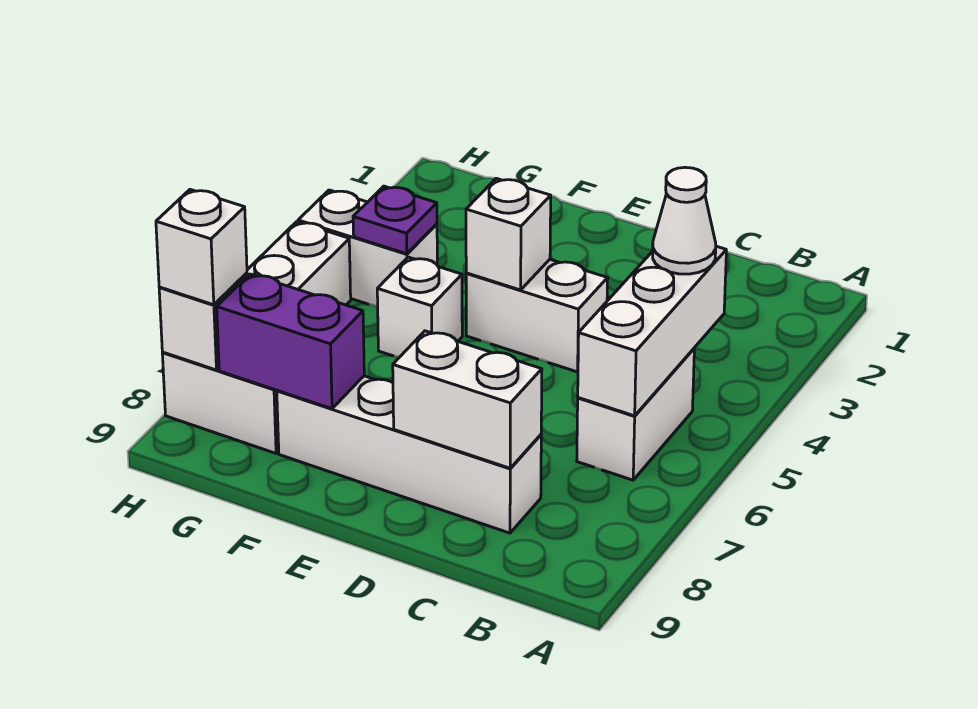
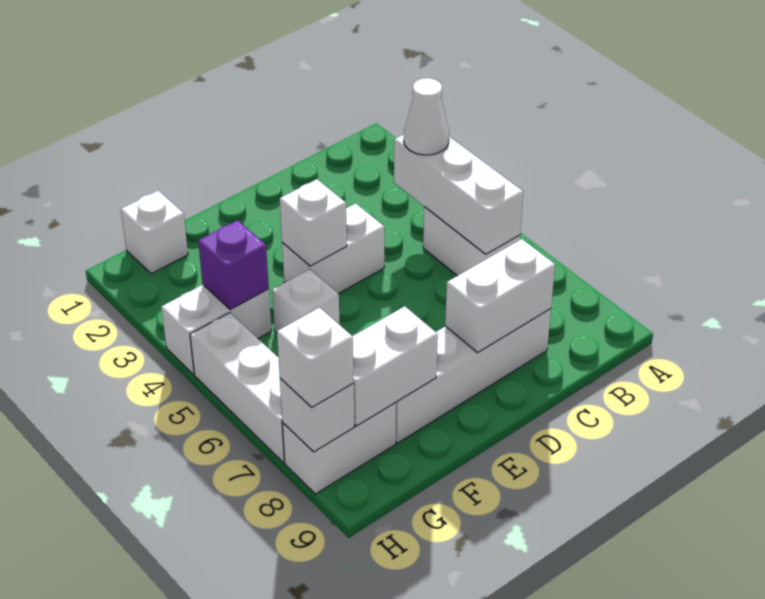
purple 1x2 brick [217,274,364,409] -> white 1x2 brick [353,306,438,426]
none -> white 1x1 brick [121,191,188,274]
purple 1x1 plate [353,186,437,254] -> purple 1x1 brick [198,220,269,310]

